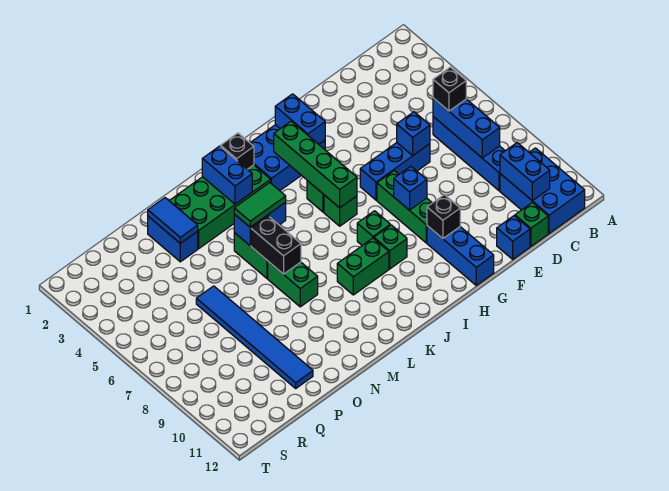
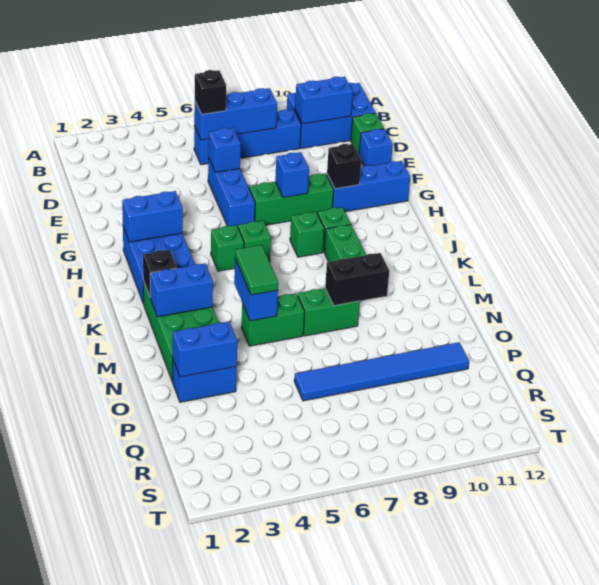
green 1x4 brick [274,121,357,208] -> none
black 1x2 brick [251,216,301,274] -> black 1x2 brick moved to [325,253,389,306]
blue 1x2 tile [148,198,198,243] -> blue 1x2 brick [173,322,237,377]

